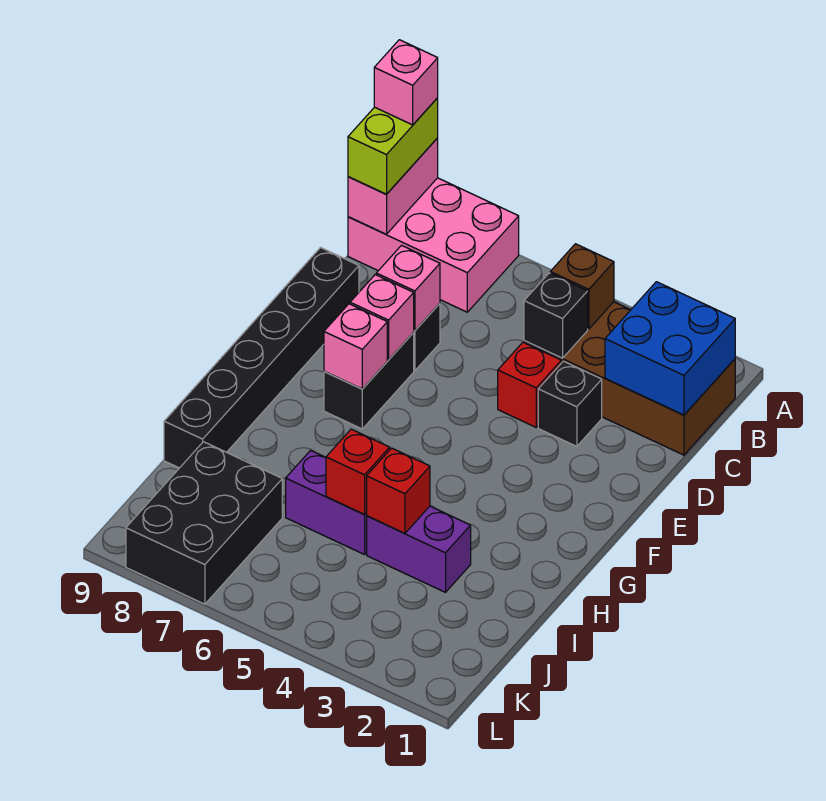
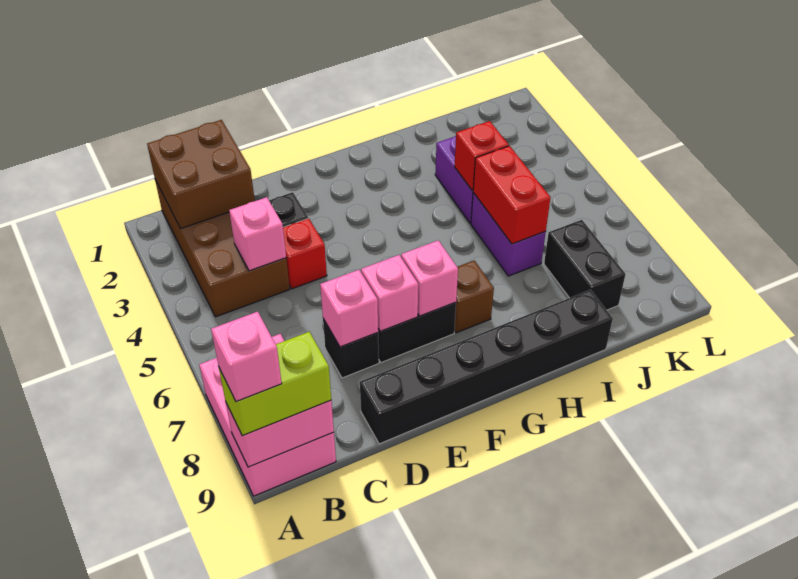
blue 2x2 brick [605,282,735,415] -> brown 2x2 brick [147,120,255,229]
brown 1x1 brick [550,244,614,329] -> brown 1x1 brick moved to [455,260,494,333]
black 1x1 brick [524,273,588,358] -> pink 1x1 brick [229,197,286,271]
red 1x1 brick [326,429,390,515] -> red 1x2 brick [473,146,551,244]
black 2x3 brick [126,442,282,604] -> black 1x2 brick [544,220,626,310]

